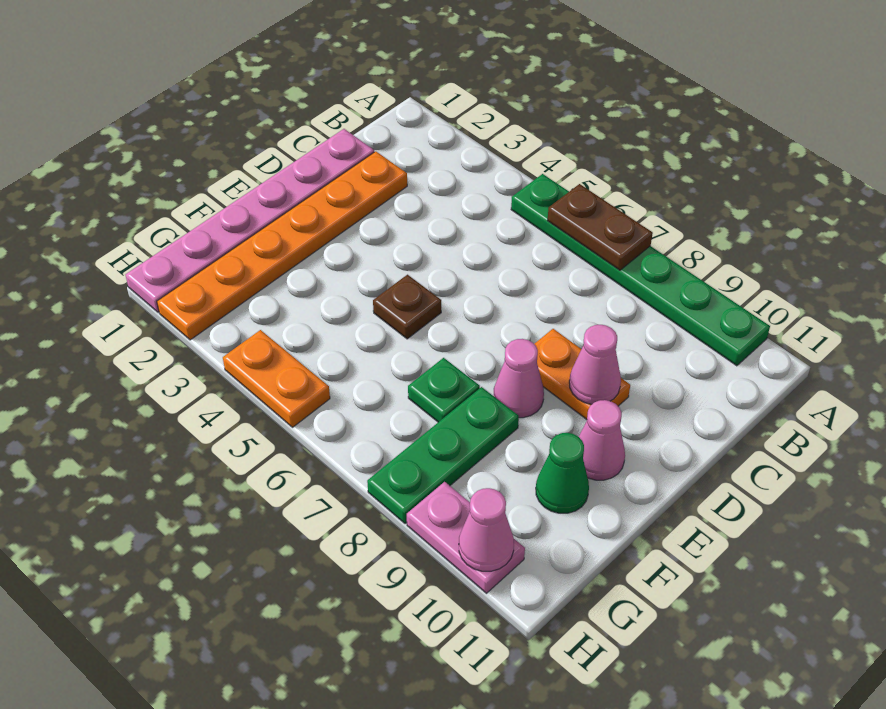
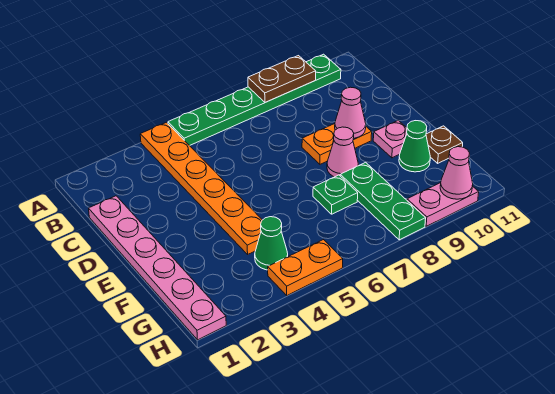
brown 1x2 plate [548,184,653,270] -> brown 1x2 plate moved to [248,56,316,102]
orange 1x6 plate [157,151,407,340] -> orange 1x6 plate moved to [140,122,262,254]
brown 1x1 plate [373,275,441,339] -> brown 1x1 plate moved to [426,126,463,163]
pink 1x1 cone [579,400,625,480] -> pink 1x1 plate [373,120,407,158]
none -> green 1x1 cone [255,217,288,270]

